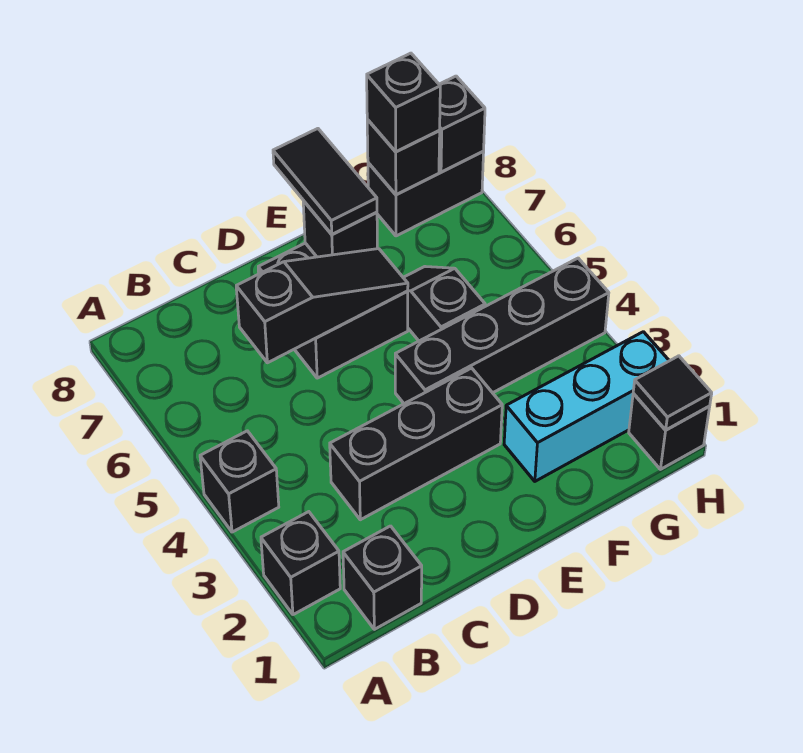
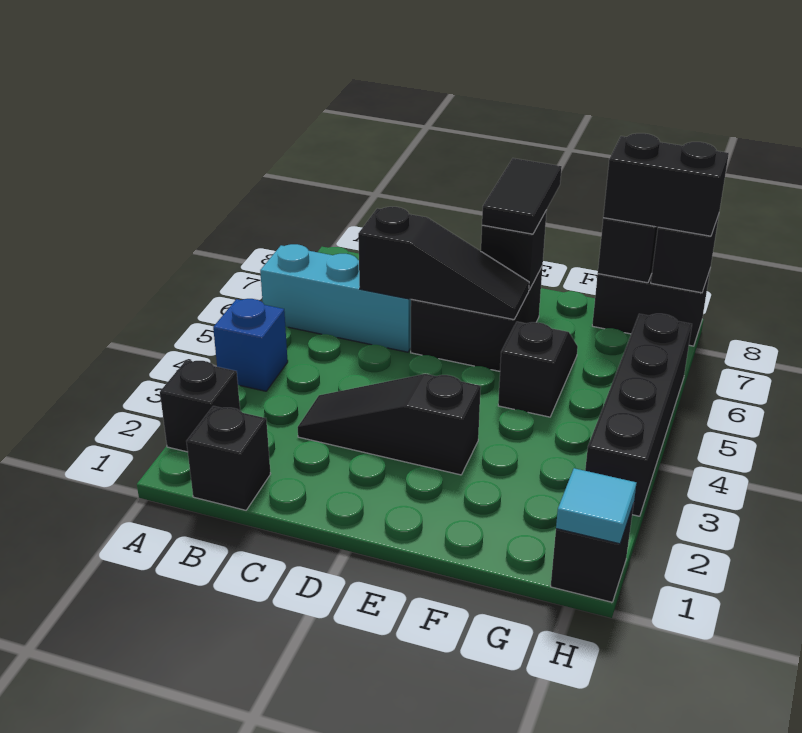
black 1x1 brick [200,431,279,532] -> blue 1x1 brick [213,299,288,391]
black 1x3 brick [330,368,502,520] -> black 1x3 slope [298,374,481,475]
black 1x4 brick [395,258,609,404] -> black 1x4 brick turned to [585,314,692,516]
cyan 1x3 brick [504,332,669,481] -> cyan 1x3 brick moved to [260,244,411,352]
black 1x1 brick [367,53,440,152] -> black 1x2 brick [603,133,729,236]
black 1x1 tile [633,356,712,430] -> cyan 1x1 tile [556,468,636,544]

